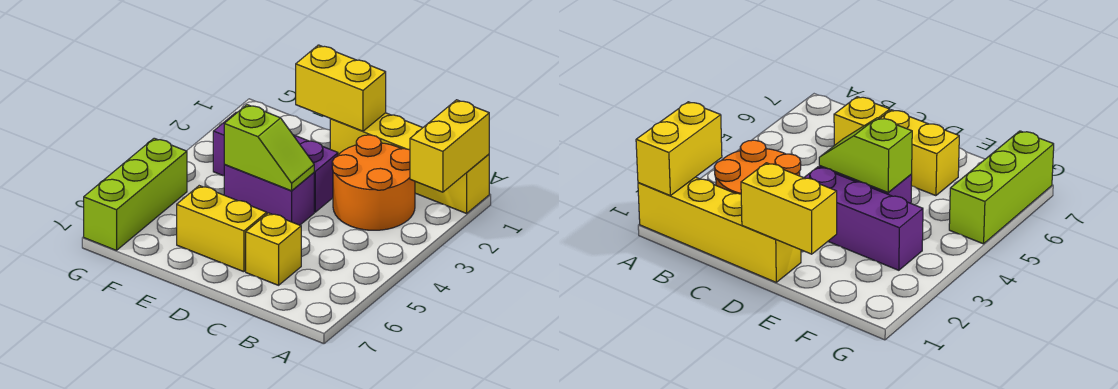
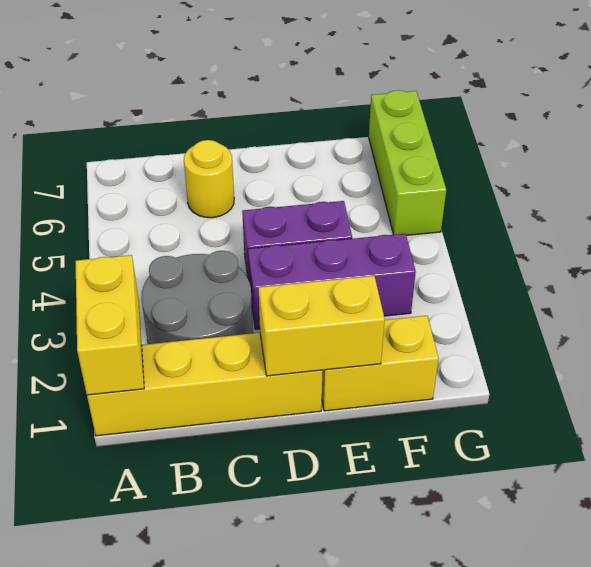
orange 2x2 round brick [332,135,415,230] -> grey 2x2 round brick [142,251,253,344]
yellow 1x1 brick [246,213,301,285] -> yellow 1x1 round brick [184,140,234,218]
lime 1x2 slope [224,105,314,191] -> none
yellow 1x2 brick [177,186,267,272] -> yellow 1x2 brick moved to [322,316,439,411]

